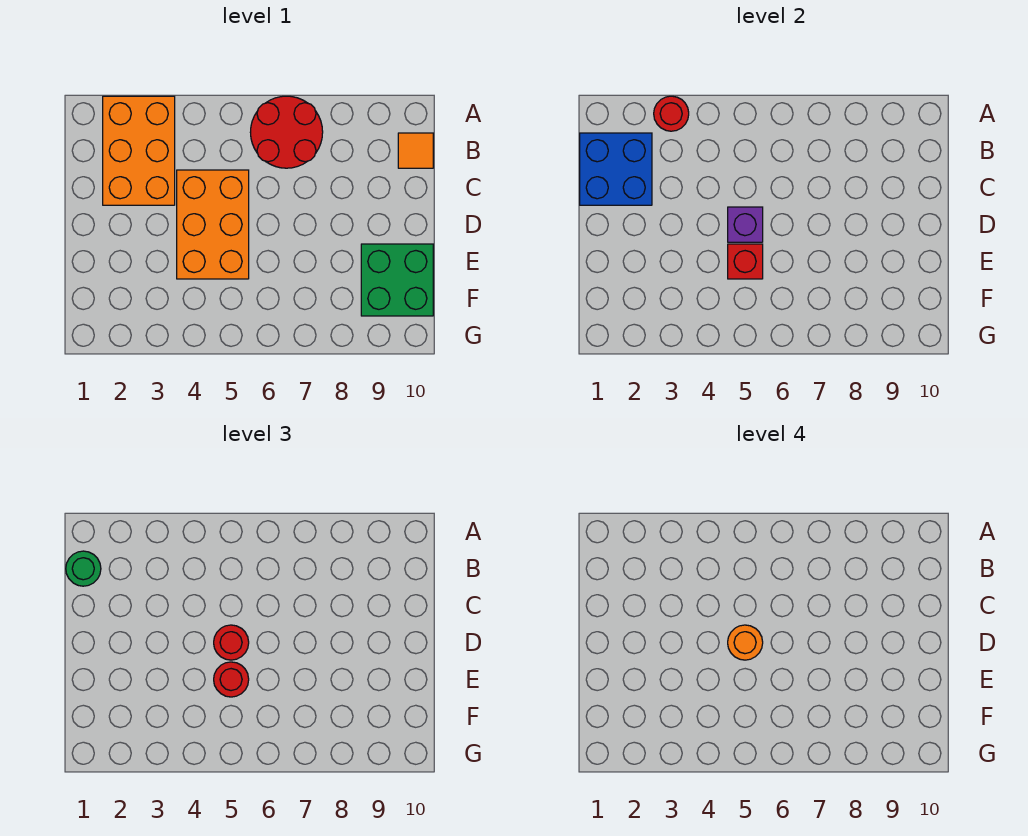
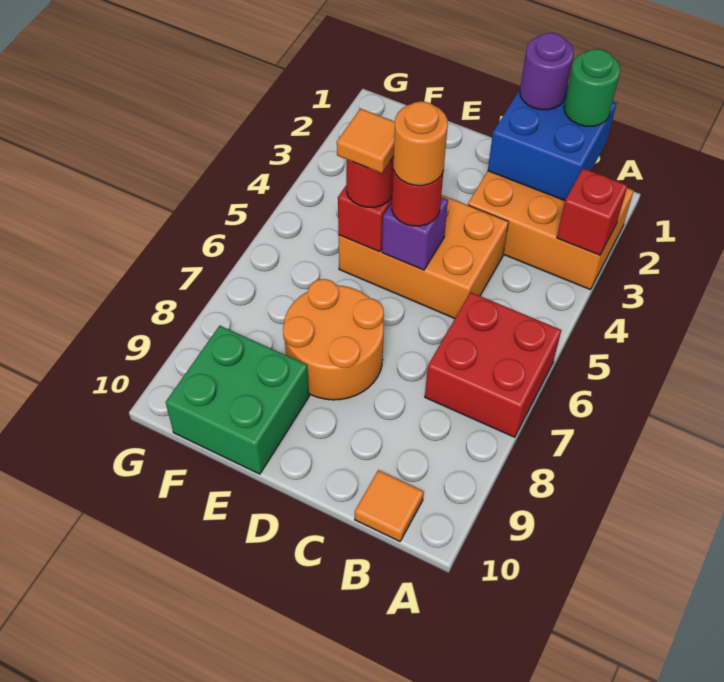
red 1x1 round brick [654,96,689,131] -> red 1x1 brick [557,168,628,255]
red 2x2 round brick [250,96,323,168] -> red 2x2 brick [425,292,561,437]
none -> purple 1x1 round brick [520,33,574,110]
none -> orange 2x2 round brick [283,279,384,400]
none -> orange 1x1 tile [337,108,395,173]

